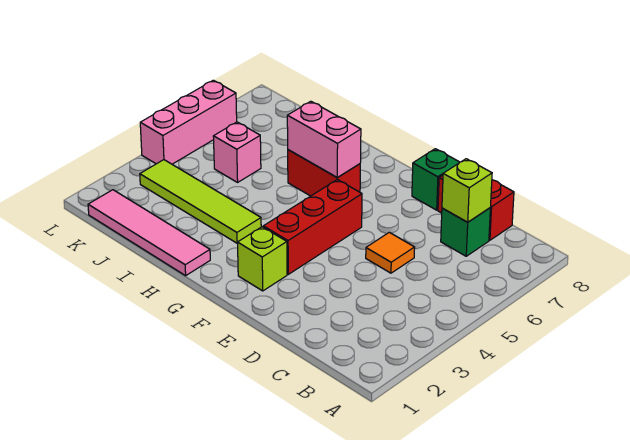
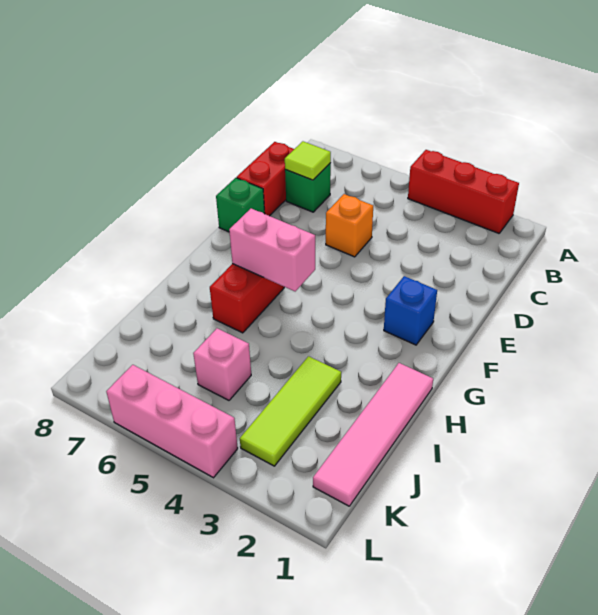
lime 1x1 brick [442,159,492,222] -> lime 1x1 tile [285,141,331,180]
orange 1x1 tile [366,232,415,273] -> orange 1x1 brick [326,194,373,257]
lime 1x1 brick [238,227,287,291] -> blue 1x1 brick [384,276,437,345]
red 1x3 brick [263,180,362,274] -> red 1x3 brick moved to [408,150,519,233]
pink 1x2 brick [287,101,361,178] -> pink 1x2 brick turned to [229,209,315,291]
lime 1x4 tile [140,160,261,243] -> lime 1x3 tile [240,356,341,466]

